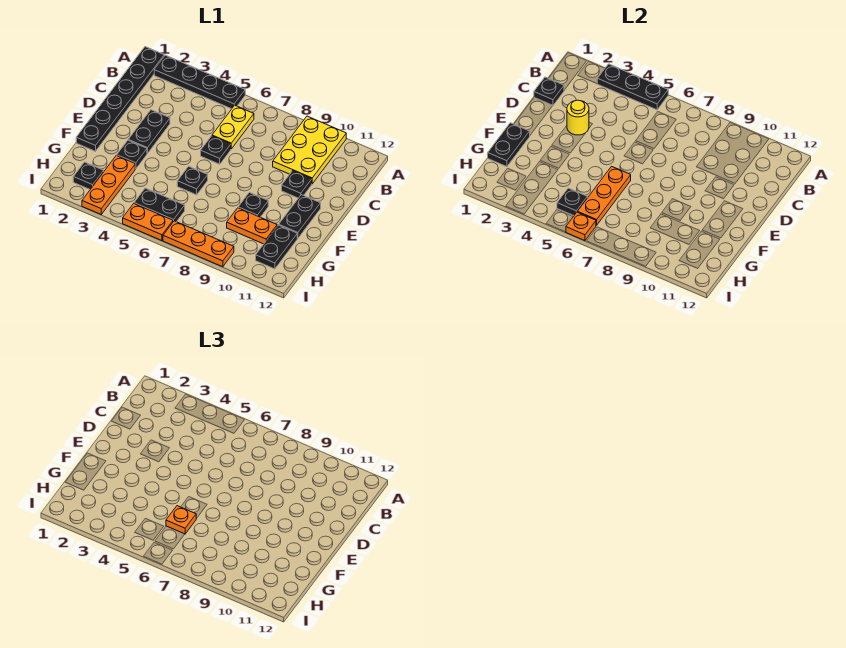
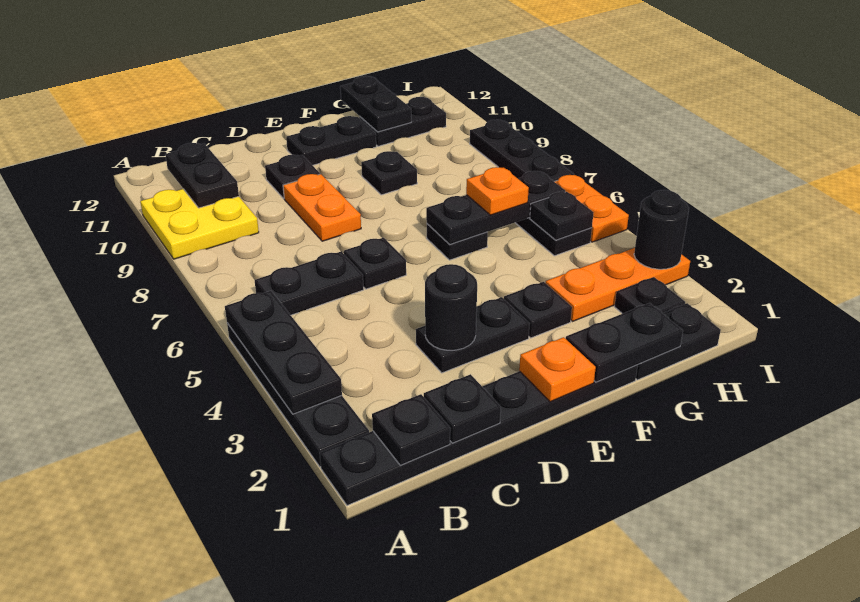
yellow 2x3 plate [273,116,346,184] -> yellow 2x2 plate [140,189,259,259]
none -> black 1x1 plate [372,394,450,465]
yellow 1x2 plate [212,105,254,149] -> black 1x2 plate [255,251,364,315]
none -> black 1x2 plate [165,143,239,208]
yellow 1x1 round brick [567,100,589,135] -> black 1x1 round brick [425,264,477,350]
orange 1x3 plate [578,166,631,225] -> black 1x3 plate [426,171,565,245]
none -> black 1x2 plate [636,303,721,380]
orange 1x2 plate [227,208,277,244] -> orange 1x2 plate moved to [283,174,361,241]
none -> black 1x2 plate [340,76,411,132]
none -> black 1x1 round brick [634,190,689,269]
orange 1x1 plate [566,212,596,241] -> orange 1x1 plate moved to [519,337,596,402]
orange 1x3 plate [163,221,234,267] -> black 1x3 plate [470,120,574,181]

